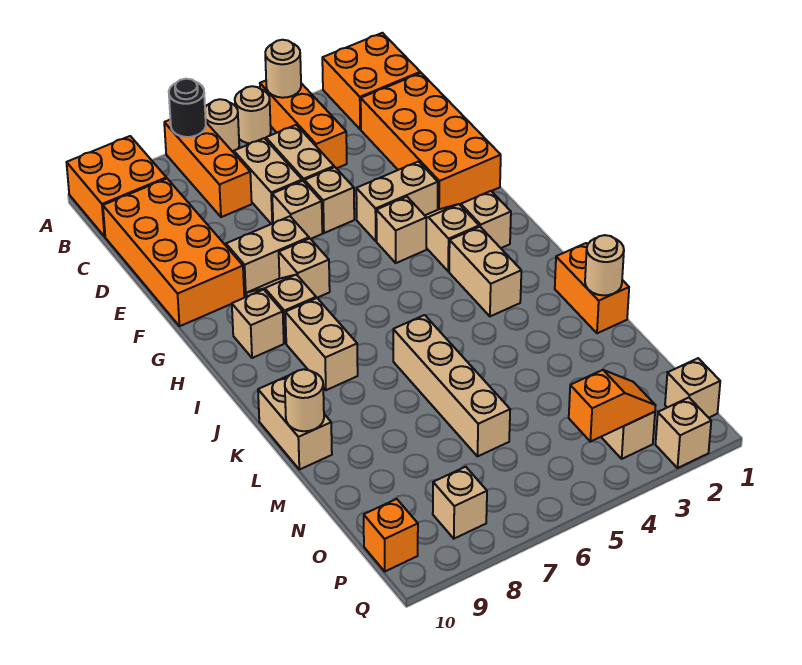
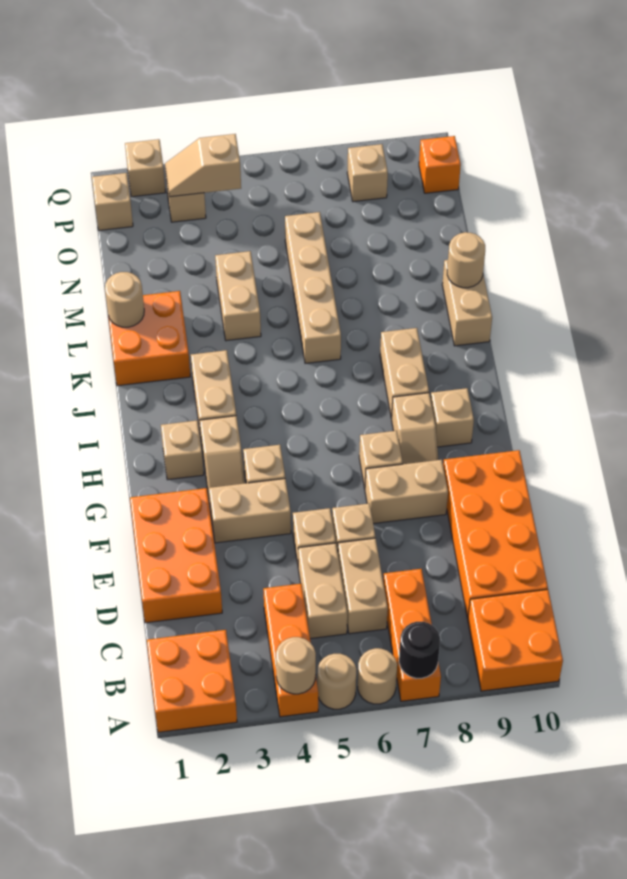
orange 2x4 brick [361,73,501,210] -> orange 2x3 brick [130,488,222,623]
orange 1x2 brick [555,243,629,333] -> orange 2x2 brick [108,291,190,386]
none -> tan 1x2 brick [215,251,261,341]
orange 1x2 slope [569,370,656,442] -> tan 1x2 slope [165,134,241,197]

